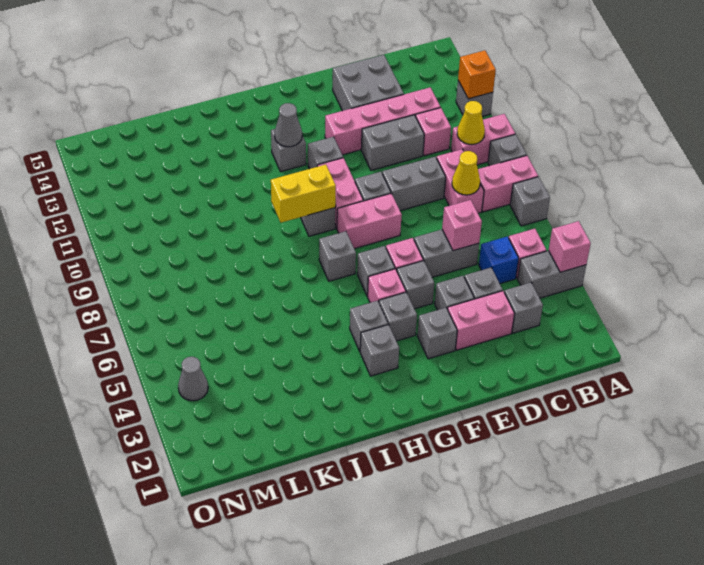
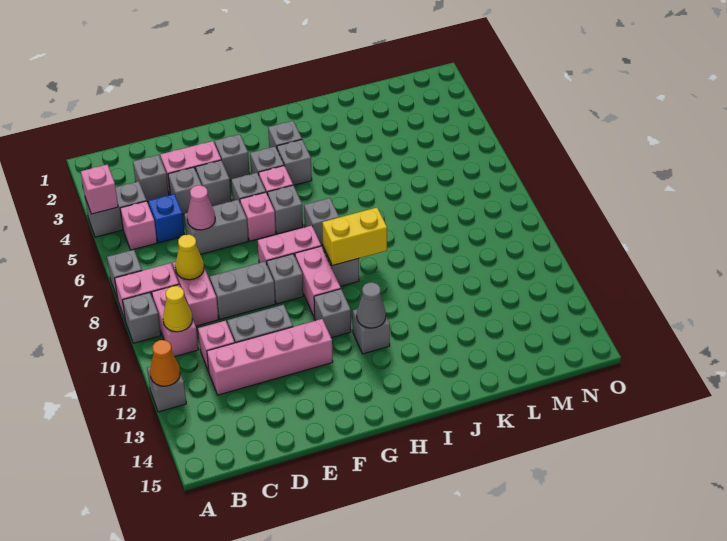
pink 1x2 brick [451,114,515,165] -> pink 1x2 brick turned to [152,285,198,357]
orange 1x1 brick [458,50,496,99] -> orange 1x1 cone [150,340,180,386]
pink 1x1 brick [442,200,482,251] -> pink 1x1 cone [187,185,215,230]
grey 2x2 brick [333,55,404,111] -> none
grey 1x1 cone [178,357,208,401] -> none

